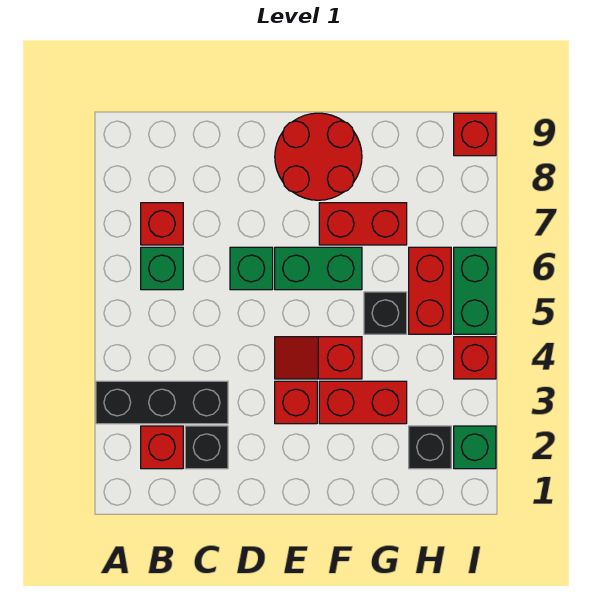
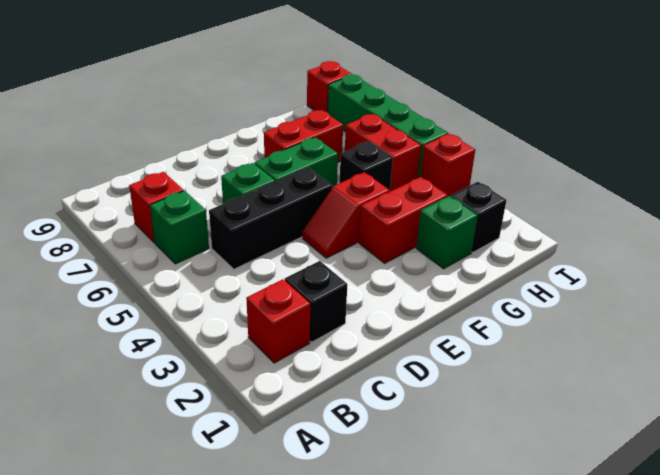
black 1x3 brick [96,381,228,424] -> black 1x3 brick moved to [209,168,332,269]
red 1x1 brick [275,381,317,424] -> none
red 2x2 round brick [275,113,362,200] -> none
green 1x1 brick [454,426,496,469] -> green 1x1 brick moved to [416,196,478,269]
green 1x2 brick [454,247,496,334] -> green 1x4 brick [328,74,448,178]

